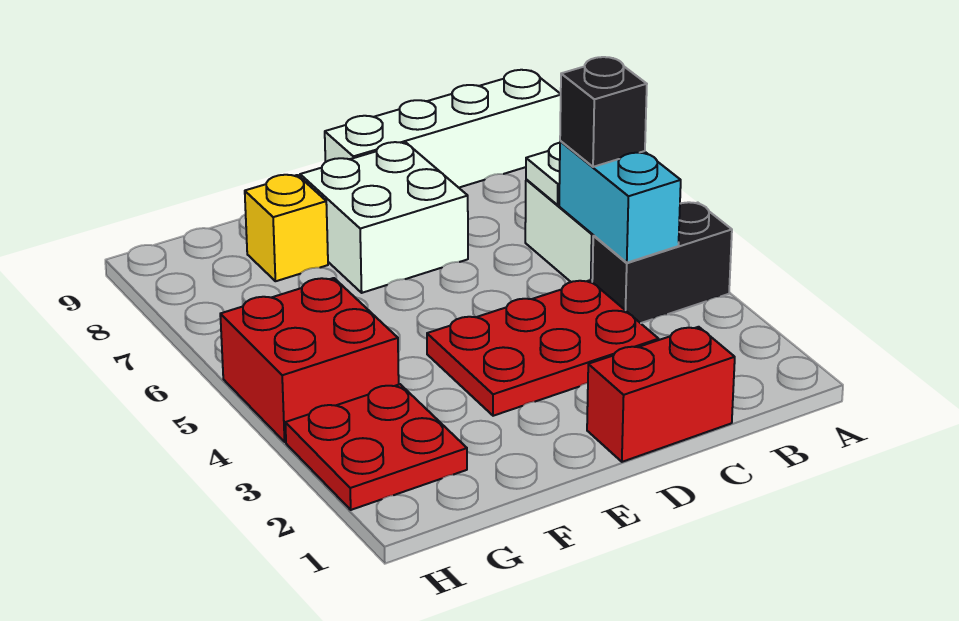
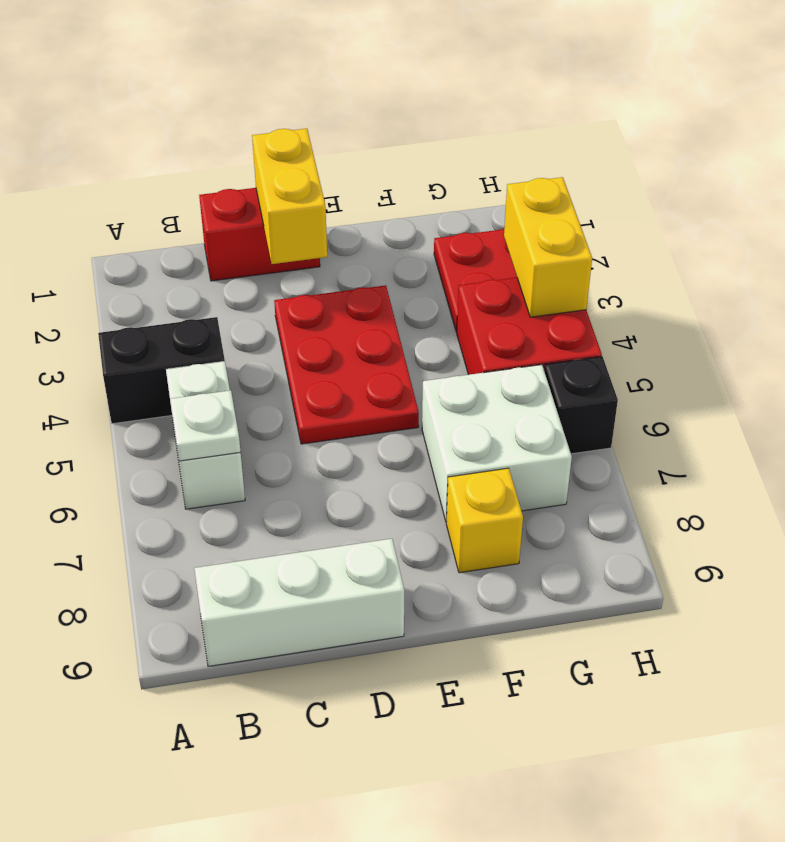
white 1x4 brick [325,70,561,188] -> white 1x3 brick [194,539,404,666]
cyan 1x2 brick [559,141,681,263] -> none
black 1x1 brick [560,57,647,167] -> black 1x1 brick moved to [544,356,618,454]
red 2x3 plate [427,280,659,416] -> red 2x3 plate turned to [274,285,419,444]
none -> yellow 1x2 brick [252,129,327,264]
white 2x2 brick [300,142,468,293] -> white 2x2 brick moved to [422,365,572,522]
none -> yellow 1x2 brick [504,177,592,317]

